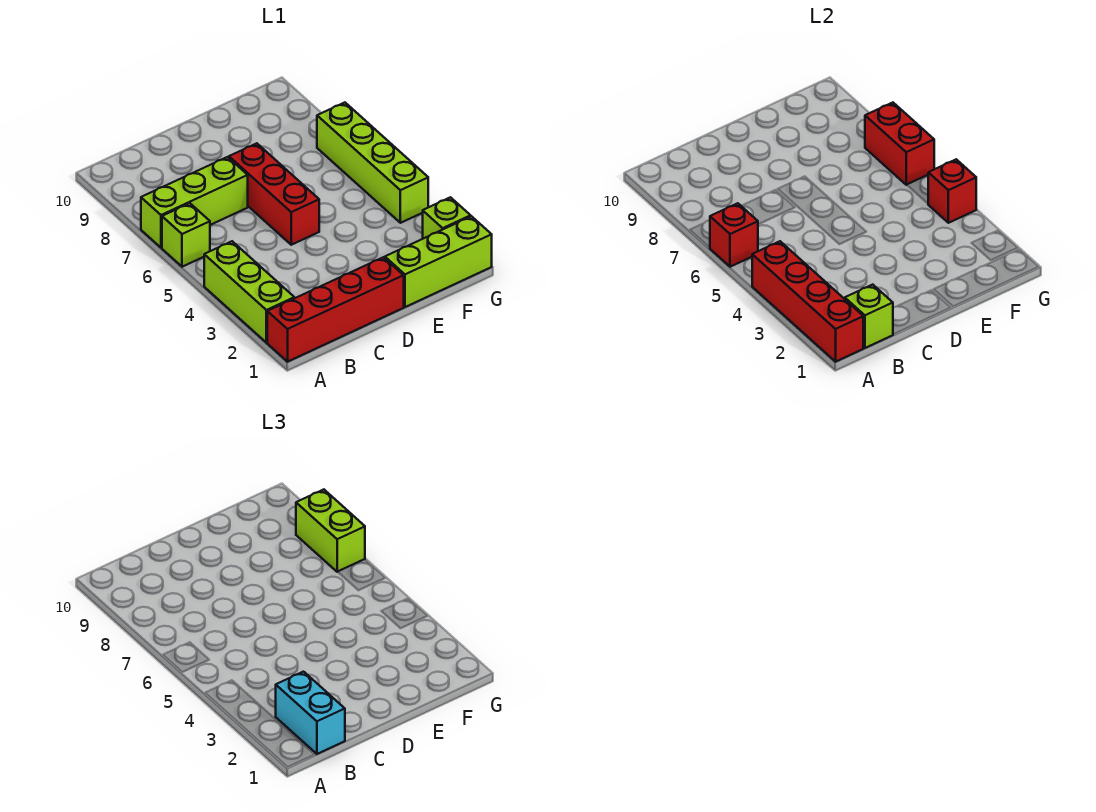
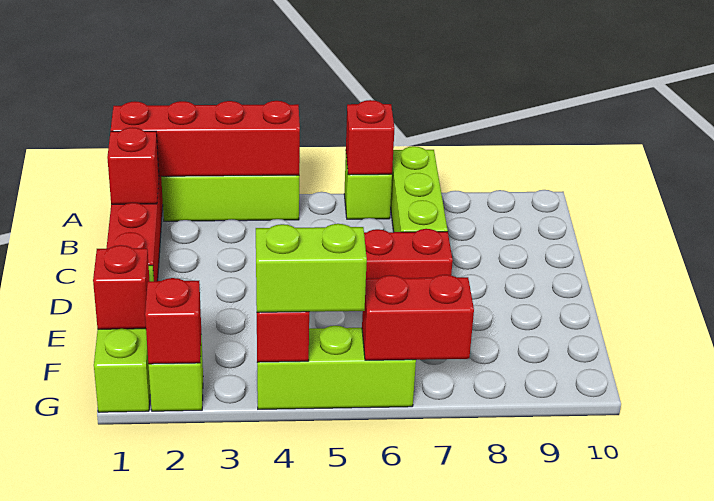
lime 1x1 brick [845,285,893,348] -> red 1x1 brick [107,128,159,204]
cyan 1x2 brick [276,672,345,754] -> none
none -> red 1x1 brick [93,245,150,329]
none -> red 1x1 brick [145,278,201,364]
lime 1x4 brick [317,103,428,223] -> lime 1x3 brick [257,326,416,409]
lime 1x2 brick [296,490,365,572] -> lime 1x2 brick moved to [256,224,367,312]

